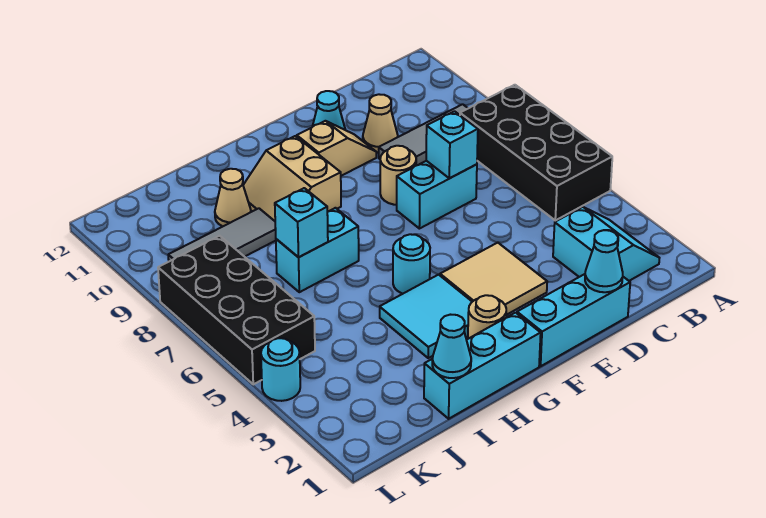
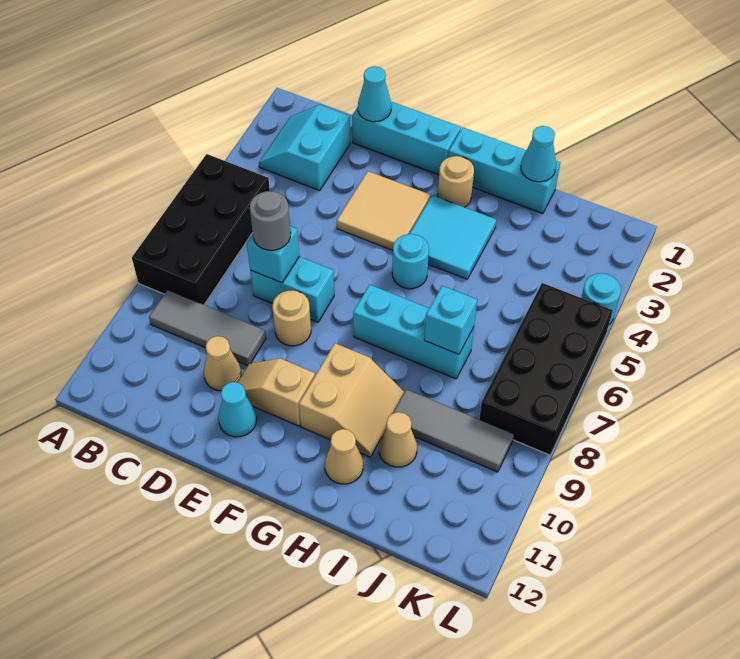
none -> grey 1x1 round brick [250,191,291,250]
cyan 1x2 brick [276,208,359,292] -> cyan 1x3 brick [353,285,474,379]
none -> tan 1x1 cone [325,429,363,484]

